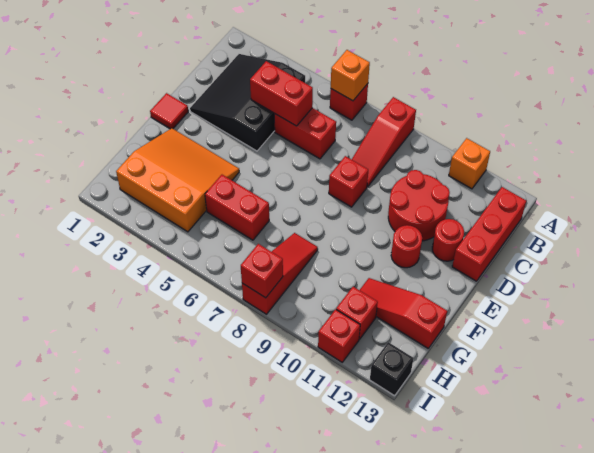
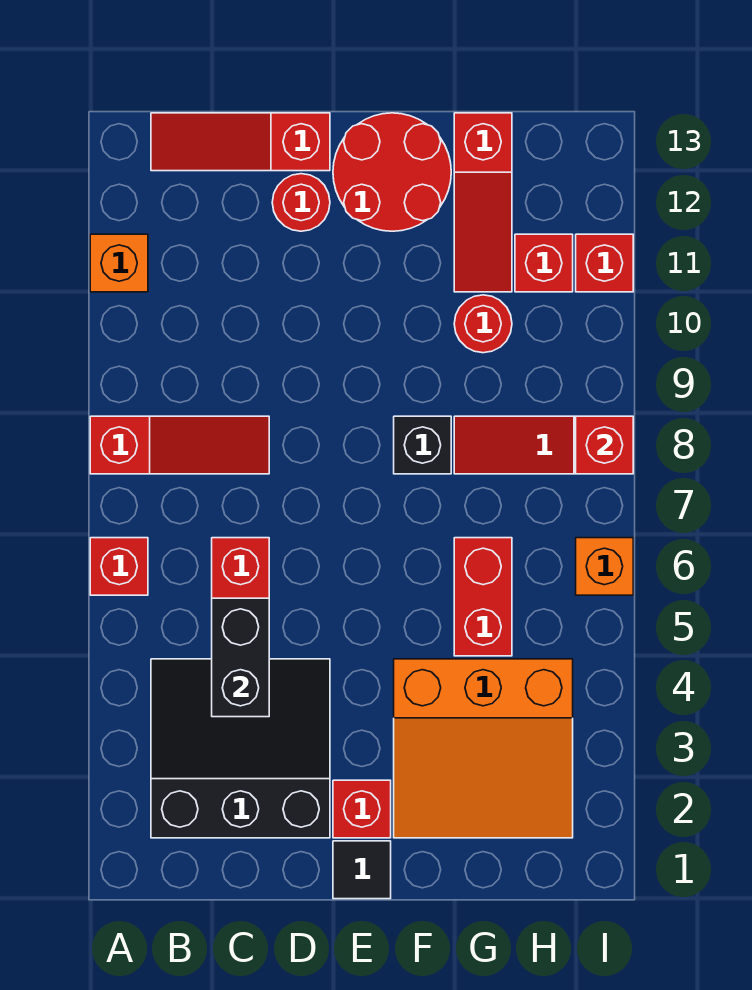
orange 1x1 brick [331,50,370,101] -> orange 1x1 brick moved to [576,538,633,595]
black 3x3 slope [190,54,305,151] -> black 3x3 slope turned to [151,659,330,838]
red 1x3 brick [452,187,526,281] -> red 1x3 slope [151,113,330,171]
red 1x2 brick [250,61,313,126] -> black 1x2 brick [212,598,269,717]
red 2x2 round brick [388,170,450,241] -> red 2x2 round brick moved to [333,113,451,231]
red 1x1 brick [329,156,368,207] -> red 1x1 brick moved to [333,780,391,838]
red 1x1 tile [150,93,188,129] -> black 1x1 tile [333,841,391,899]
red 1x1 round brick [391,225,422,268] -> red 1x1 round brick moved to [454,295,512,353]
orange 3x3 slope [116,128,239,232] -> orange 3x3 slope turned to [394,659,573,838]
black 1x1 brick [370,342,413,396] -> black 1x1 brick moved to [394,416,451,474]

